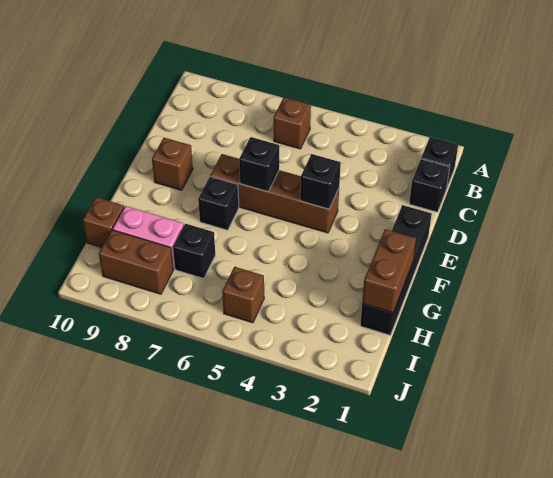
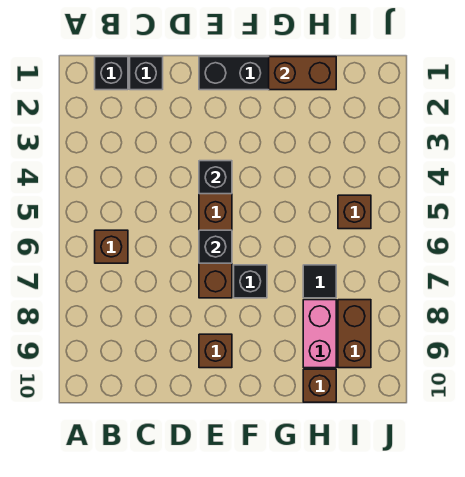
black 1x1 brick [173,224,215,279] -> black 1x1 tile [303,265,336,298]

